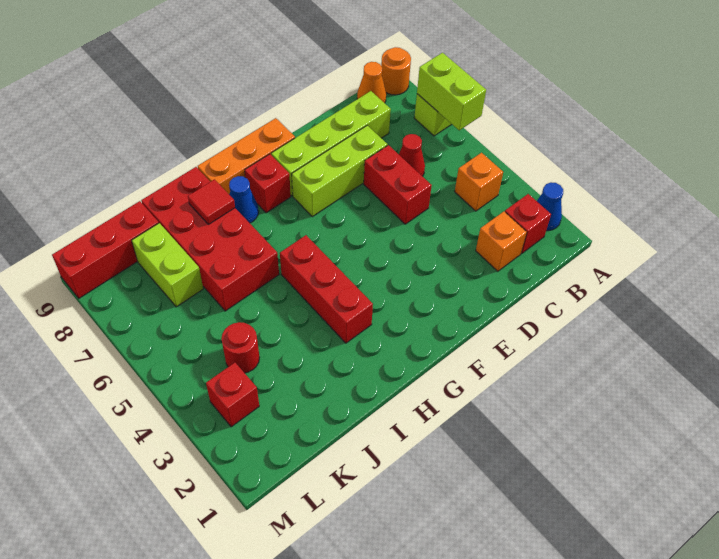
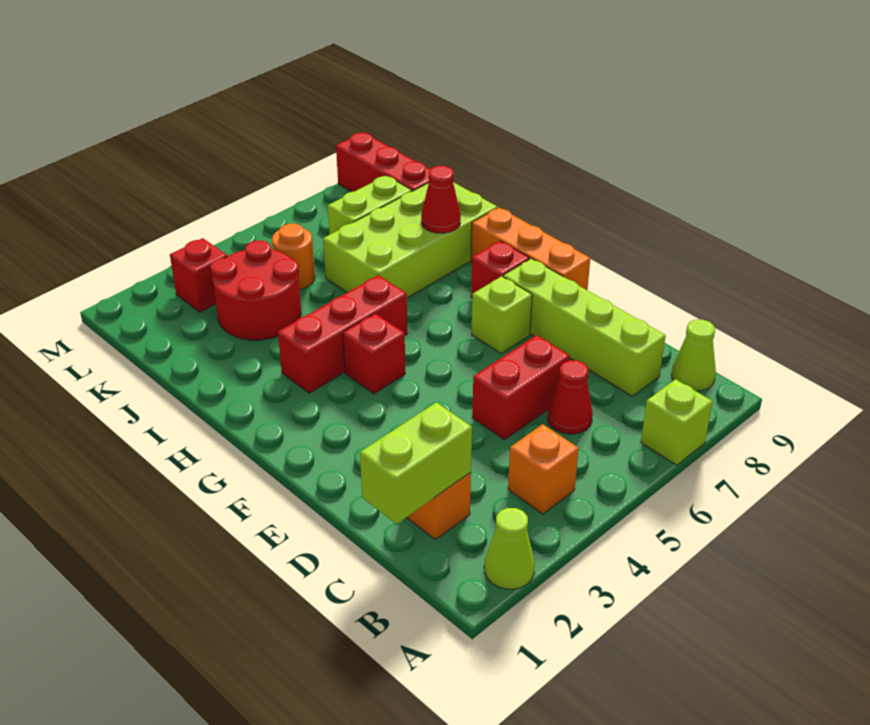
blue 1x1 cone [537,182,563,231] -> lime 1x1 cone [484,508,535,589]
lime 1x2 brick [417,53,486,130] -> lime 1x2 brick moved to [360,402,472,524]
orange 1x1 round brick [381,47,411,95] -> orange 1x1 round brick moved to [272,224,315,289]
red 1x1 brick [505,194,551,253] -> red 1x1 brick moved to [343,314,405,394]
orange 1x1 cone [357,62,386,103] -> lime 1x1 cone [671,319,716,391]
lime 1x3 brick [292,125,387,217] -> lime 1x1 brick [472,276,532,353]
blue 1x1 cone [229,176,259,223] -> none
red 2x4 brick [141,167,279,311] -> lime 2x4 brick [323,182,497,298]
red 1x1 tile [188,180,235,224] -> red 1x1 cone [421,166,461,233]
red 1x1 round brick [221,322,260,373] -> red 2x2 round brick [210,241,301,340]

